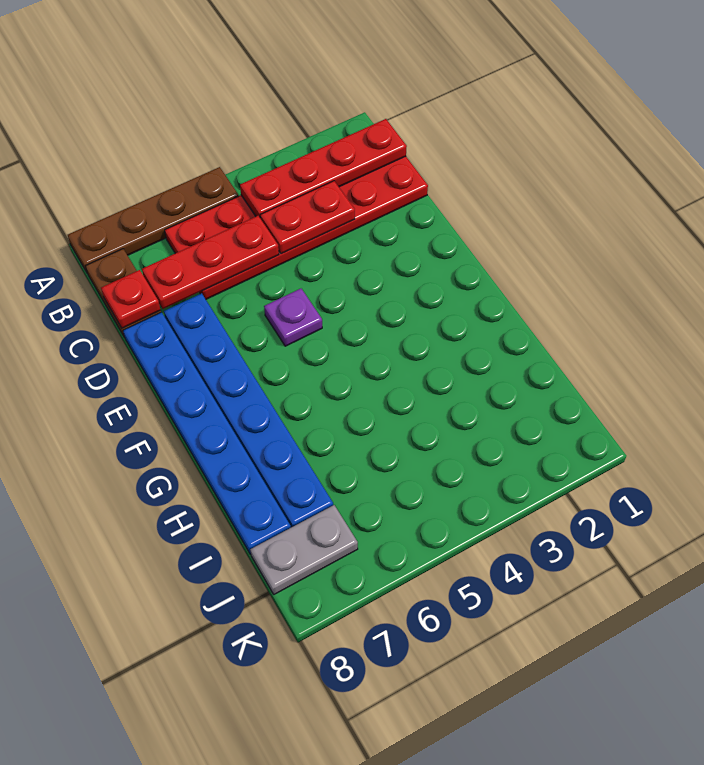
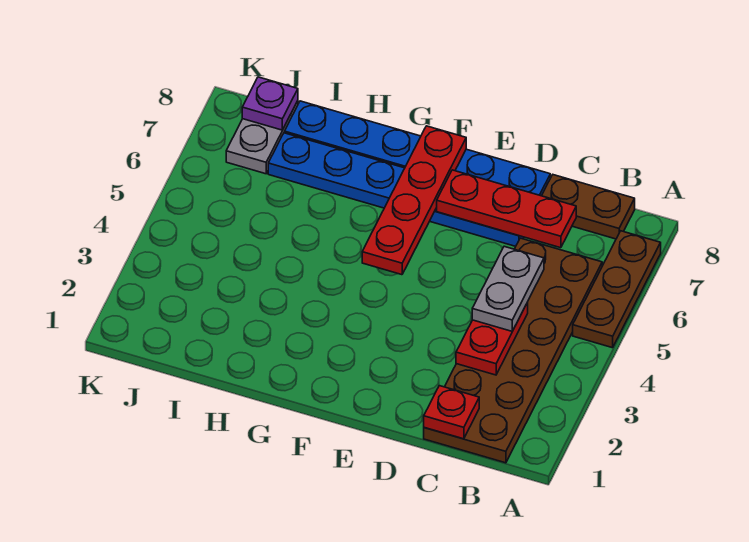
brown 1x4 plate [68,167,238,272] -> brown 1x3 plate [573,231,661,348]
red 2x6 plate [165,156,428,299] -> brown 2x6 plate [424,238,602,463]
red 1x4 plate [240,119,407,217] -> red 1x4 plate moved to [362,126,466,275]
none -> grey 1x2 plate [472,246,544,331]
red 1x3 plate [142,216,279,309] -> red 1x3 plate turned to [437,170,576,248]
red 1x1 plate [101,270,161,328] -> red 1x1 plate moved to [424,386,479,439]
purple 1x1 plate [264,289,322,346] -> purple 1x1 plate moved to [242,77,298,130]

